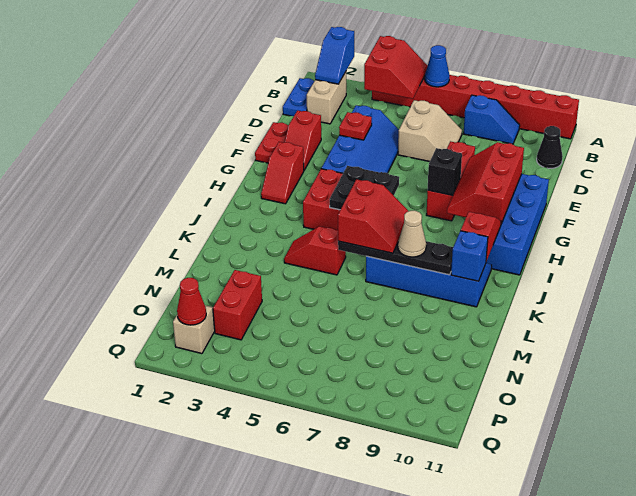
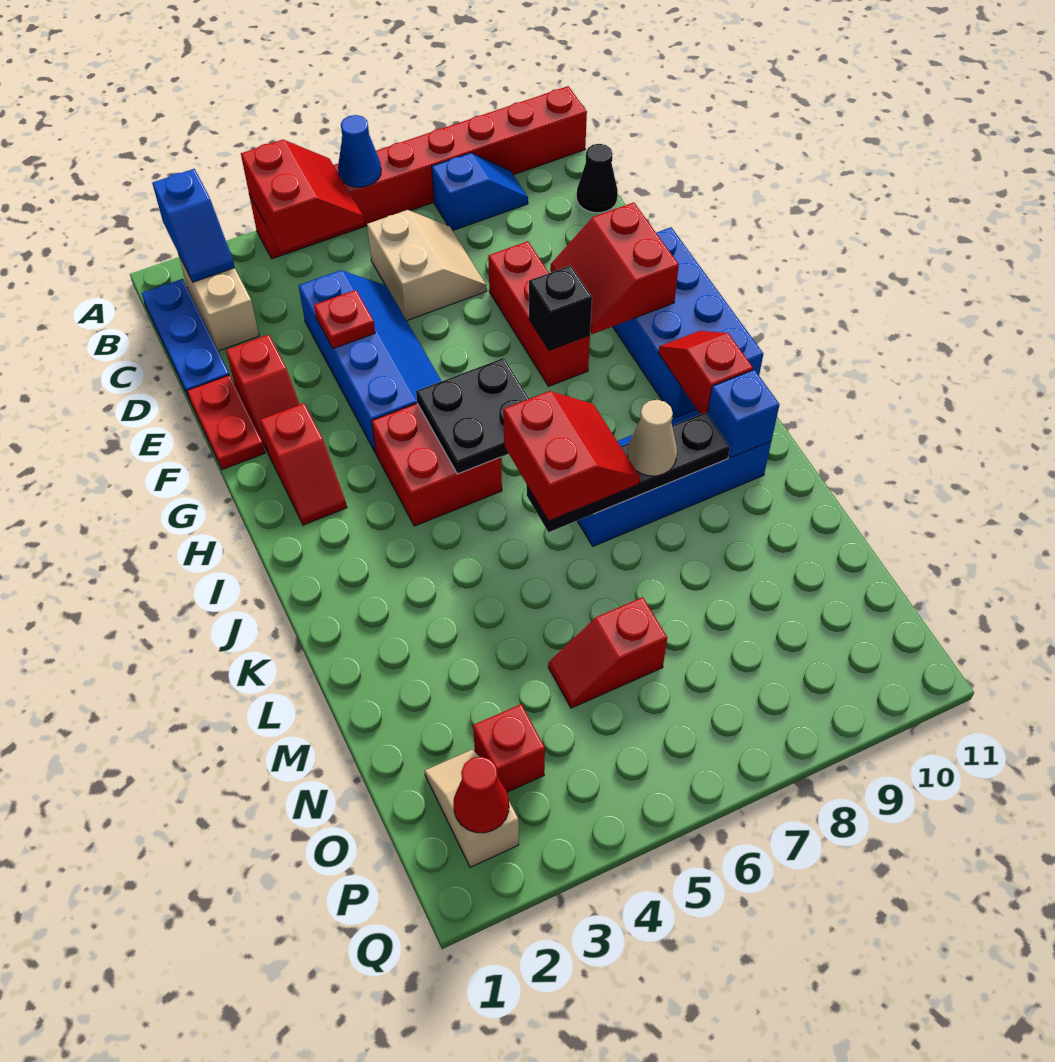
blue 1x2 plate [283,78,314,116] -> blue 1x3 plate [142,279,229,398]
red 2x3 slope [447,142,524,224] -> red 2x2 slope [550,202,679,334]
red 1x2 slope [284,226,346,275] -> red 1x2 slope moved to [548,597,667,708]
red 1x2 brick [213,270,262,340] -> red 1x1 brick [473,704,545,792]

